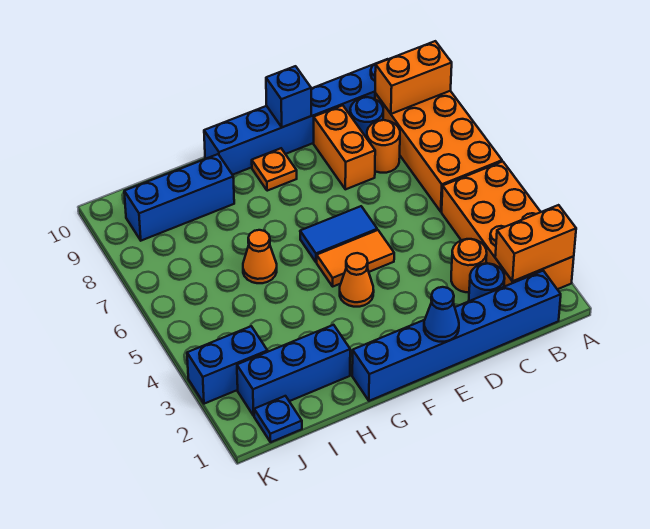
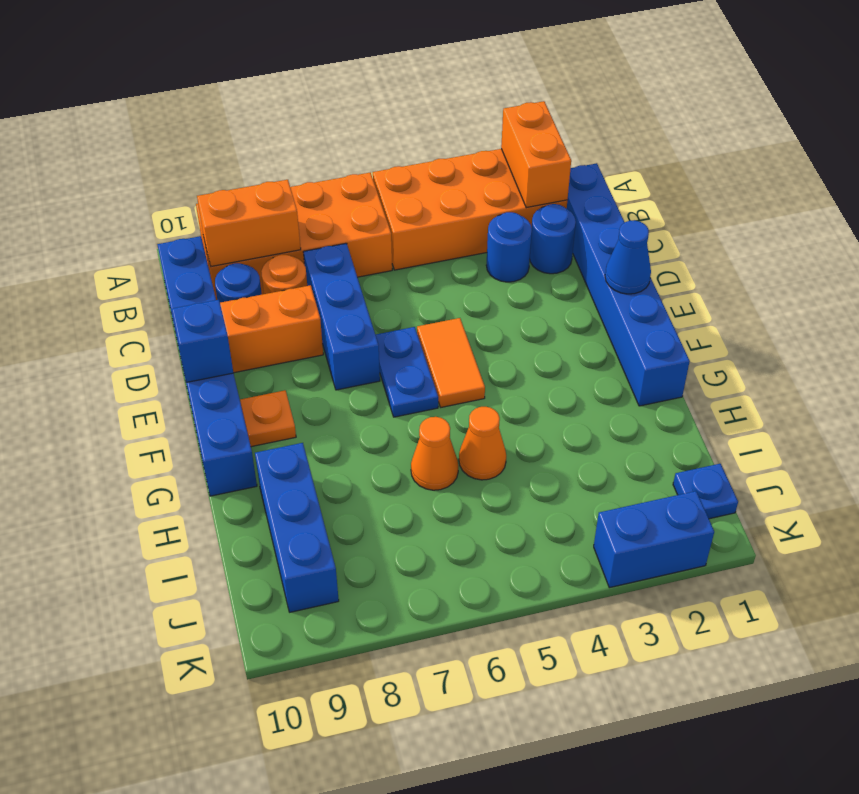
orange 1x2 brick [375,41,452,114] -> orange 1x2 brick turned to [197,180,301,267]
orange 1x1 round brick [451,239,487,292] -> blue 1x1 round brick [486,212,532,282]
blue 1x2 tile [300,206,377,262] -> blue 1x2 plate [376,327,438,417]
orange 1x1 cone [340,253,374,307] -> orange 1x1 cone moved to [459,407,506,480]
blue 1x3 brick [237,325,350,416] -> blue 1x3 brick moved to [304,243,380,390]
blue 1x2 brick [187,326,268,404] -> blue 1x2 brick turned to [594,491,714,588]

